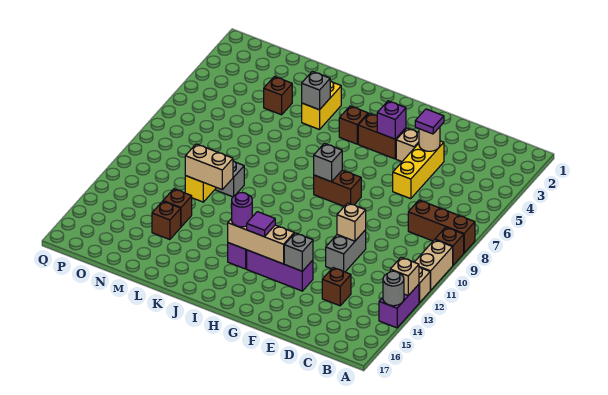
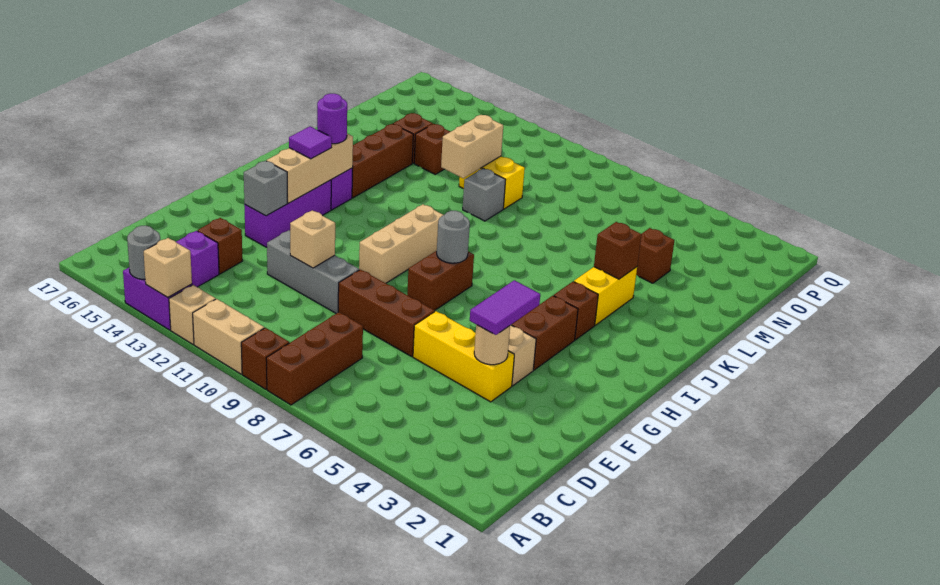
purple 1x1 tile [415,109,444,134] -> purple 1x2 tile [470,280,540,335]
none -> brown 1x3 brick [338,270,435,356]
grey 1x2 brick [326,230,366,272] -> grey 1x3 brick [267,230,359,314]
purple 1x1 brick [377,101,406,139] -> purple 1x1 brick moved to [176,231,219,287]
none -> tan 1x3 brick [359,204,443,283]
grey 1x1 brick [314,143,342,182] -> grey 1x1 round brick [437,211,470,263]
none -> brown 1x3 brick [352,124,413,198]
yellow 1x2 brick [302,81,341,130] -> yellow 1x2 brick turned to [574,267,637,325]
grey 1x1 brick [302,71,330,110] -> brown 1x1 brick [594,222,642,279]

